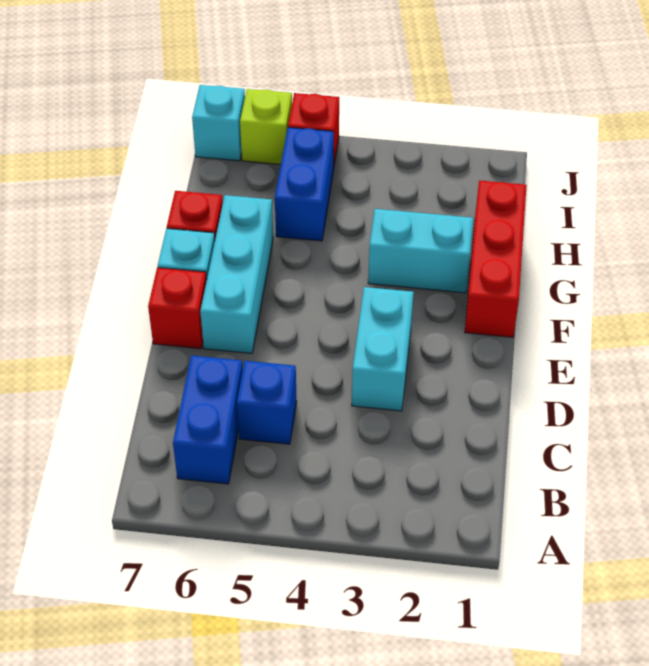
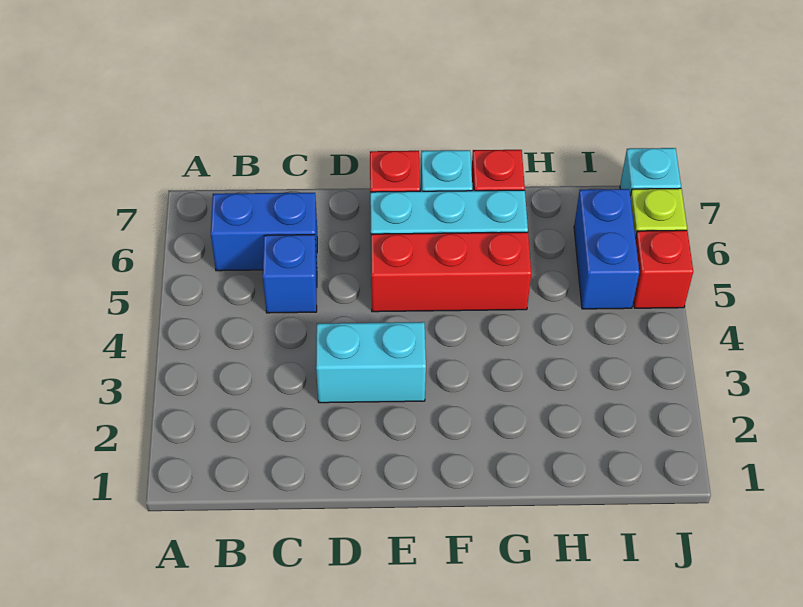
red 1x3 brick [465,181,527,337] -> red 1x3 brick moved to [371,232,531,312]
cyan 1x2 brick [368,209,473,293] -> none
blue 1x2 brick [275,127,334,241] -> blue 1x2 brick turned to [574,189,639,309]

